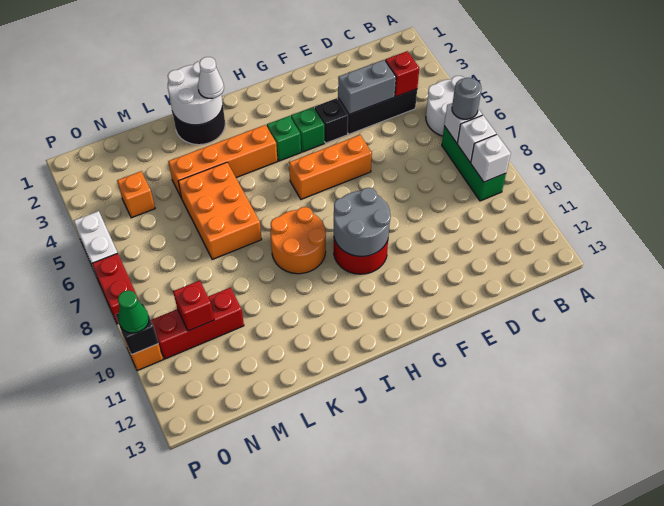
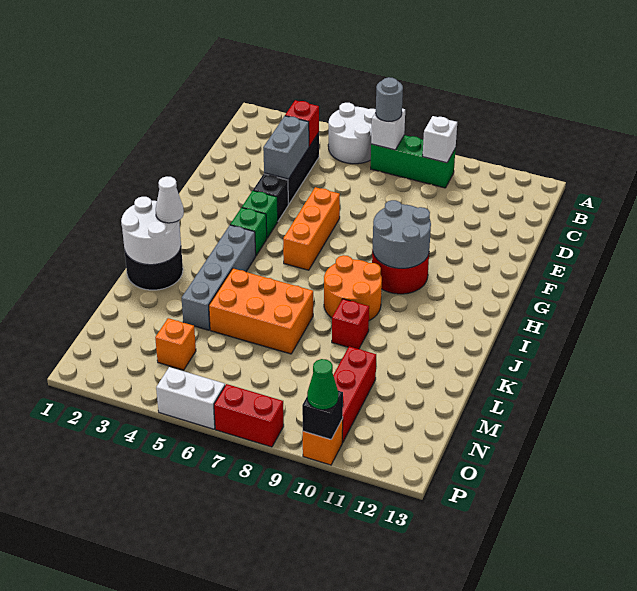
white 1x1 brick [457,115,496,162] -> none
orange 1x4 brick [168,125,277,197] -> grey 1x4 brick [182,225,256,330]
red 1x1 brick [173,280,214,331] -> red 1x1 brick moved to [332,299,369,349]

